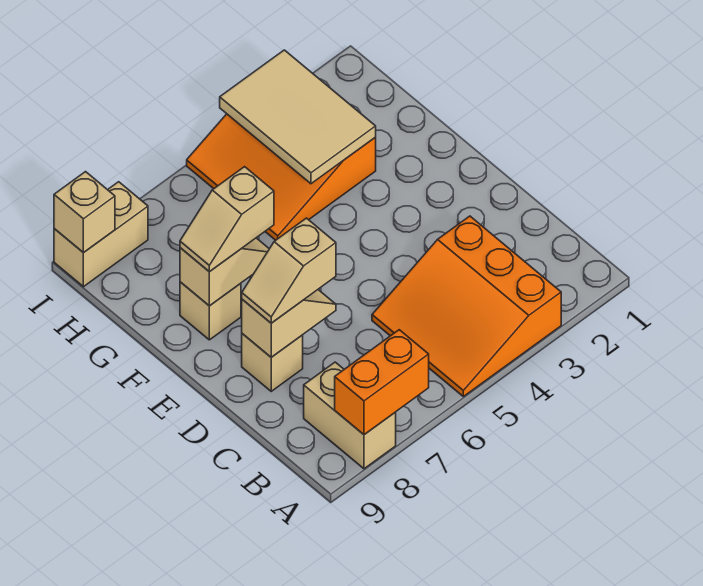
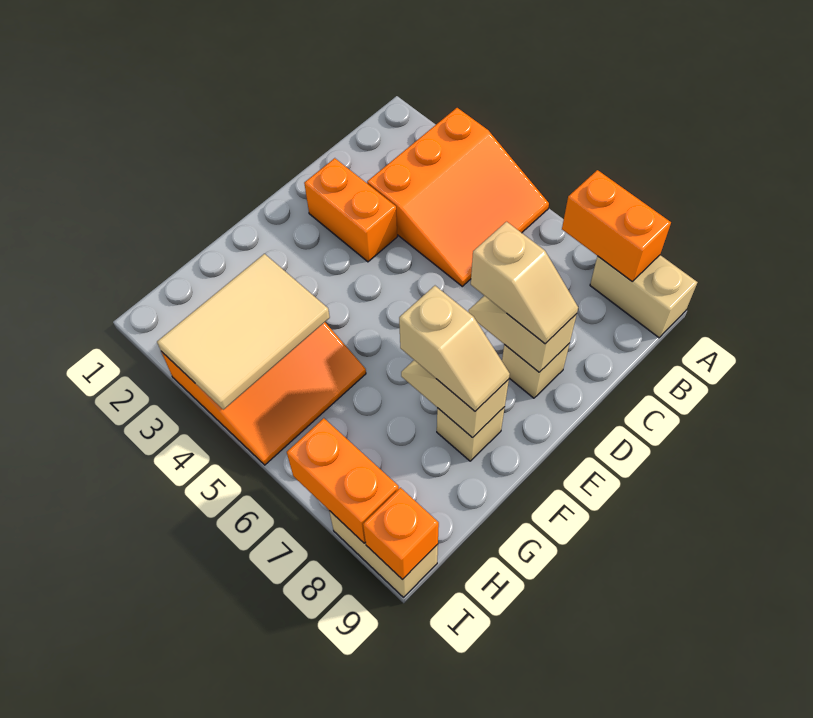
tan 1x2 brick [304,362,396,469] -> tan 1x2 brick turned to [590,255,697,338]
none -> orange 1x2 brick [304,158,397,262]
none -> orange 1x2 brick [287,418,399,543]
tan 1x1 brick [54,172,115,253] -> orange 1x1 brick [363,488,439,580]

